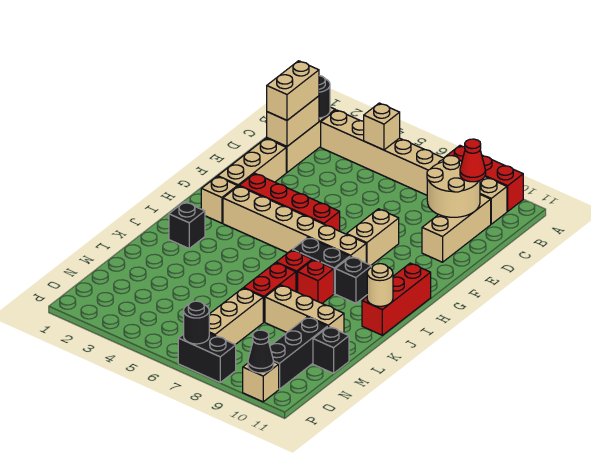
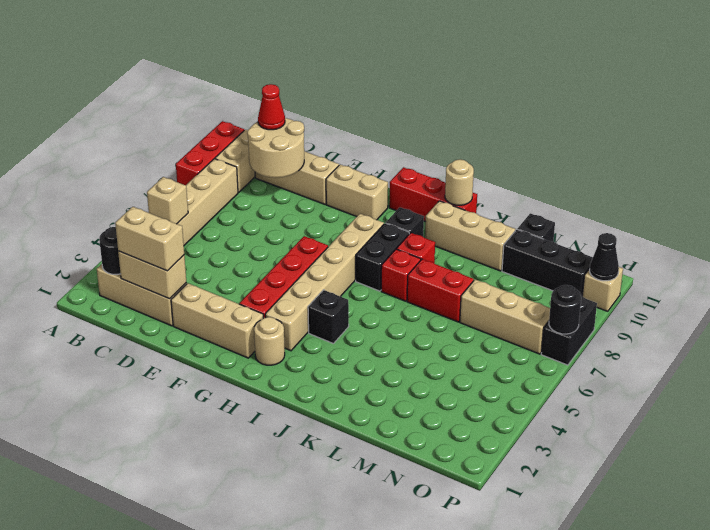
tan 1x2 brick [347,209,399,265] -> tan 1x2 brick moved to [326,165,388,220]
tan 1x1 brick [201,176,237,223] -> tan 1x1 round brick [254,317,285,365]
black 1x1 brick [169,202,205,248] -> black 1x1 brick moved to [308,290,349,344]
tan 1x3 brick [265,285,344,333] -> tan 1x3 brick turned to [425,201,515,271]

